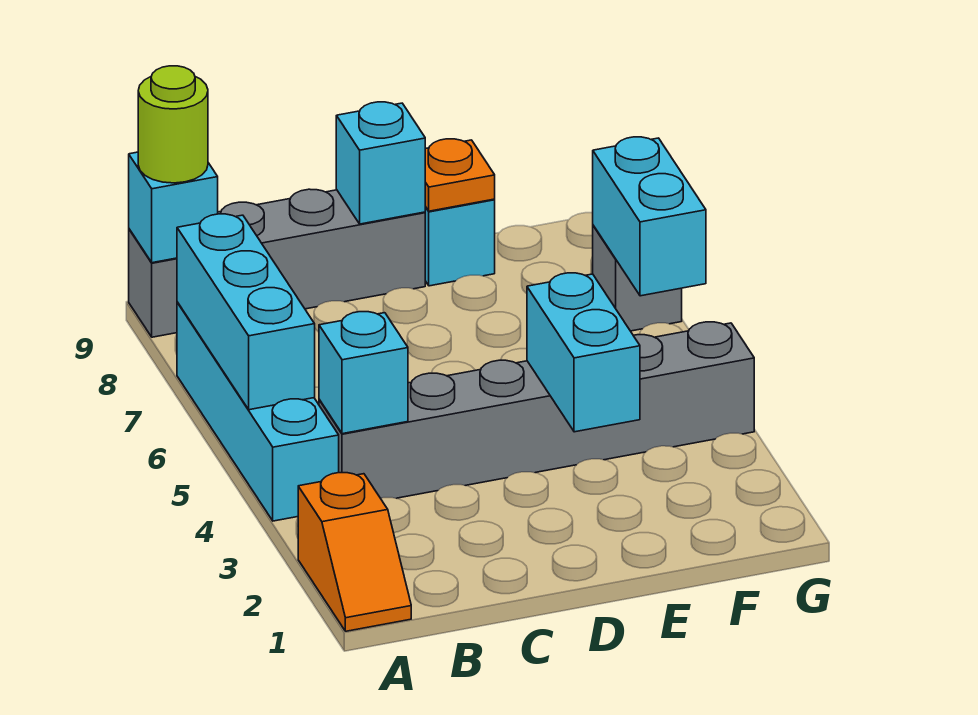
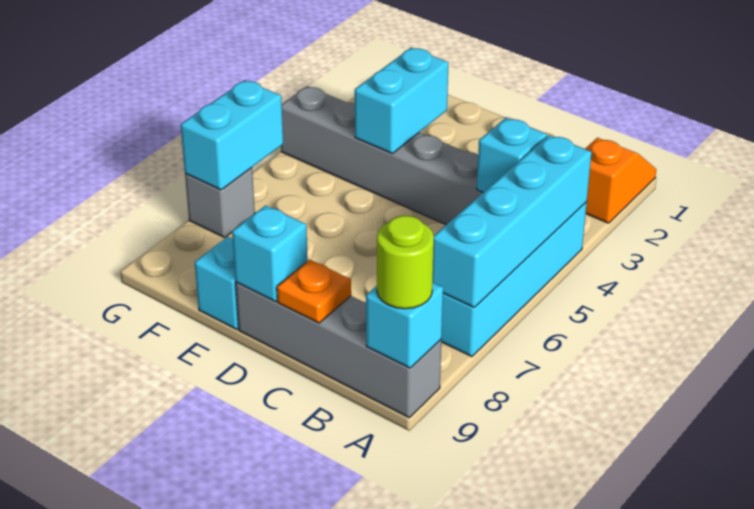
cyan 1x3 brick [177,214,315,410] -> cyan 1x4 brick [433,135,592,308]
orange 1x1 plate [425,139,495,211] -> orange 1x1 plate moved to [277,260,351,323]

